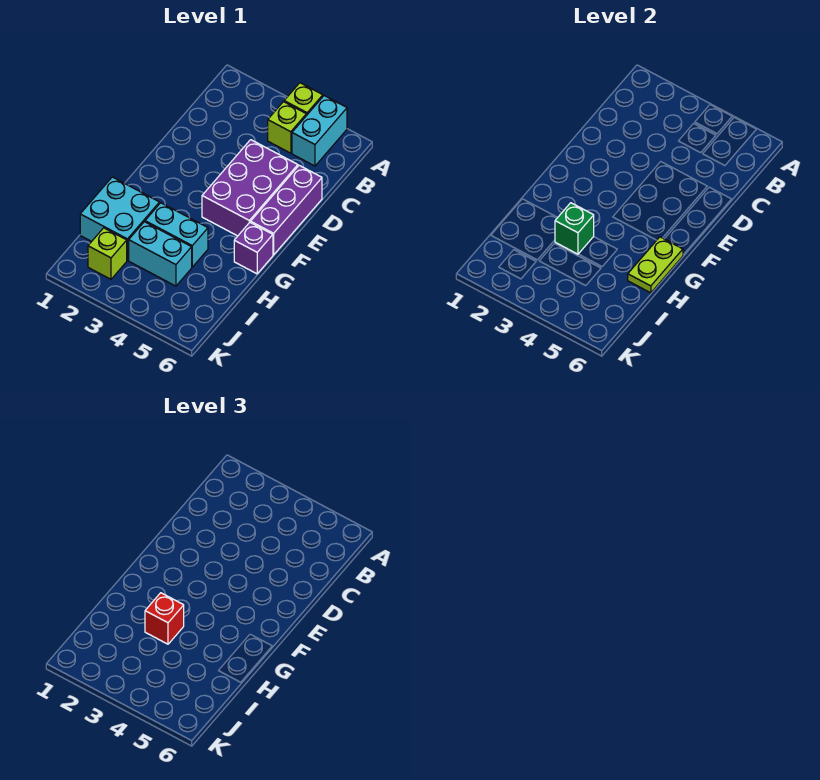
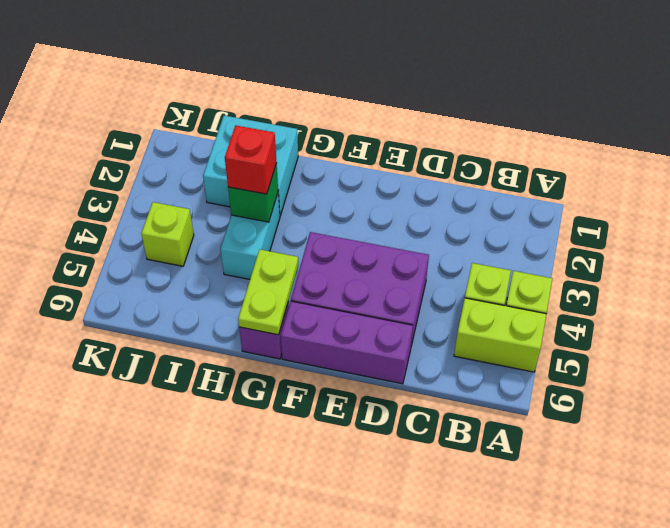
cyan 1x2 brick [292,96,347,166] -> lime 1x2 brick [454,298,546,372]
lime 1x2 plate [628,237,683,293] -> lime 1x2 plate turned to [238,249,298,335]
cyan 1x2 brick [129,222,192,286] -> none
lime 1x1 brick [88,228,127,279] -> lime 1x1 brick moved to [141,202,194,266]

